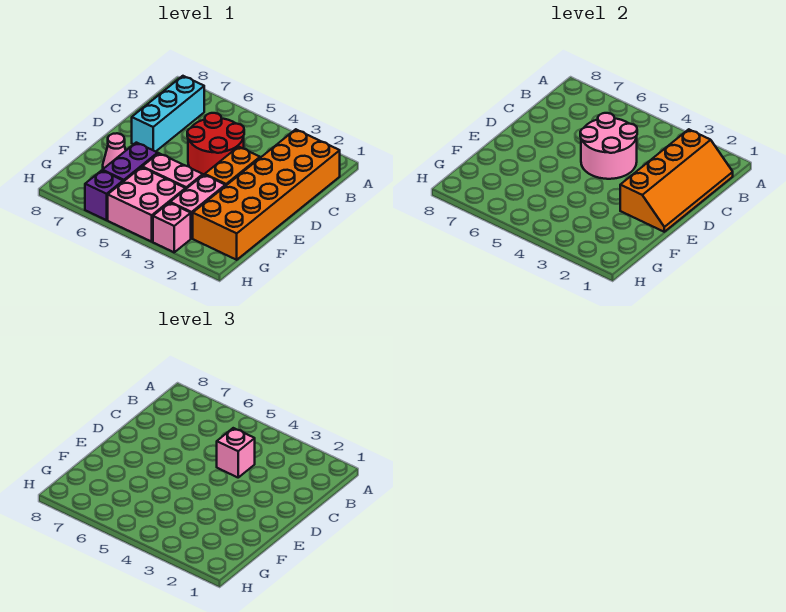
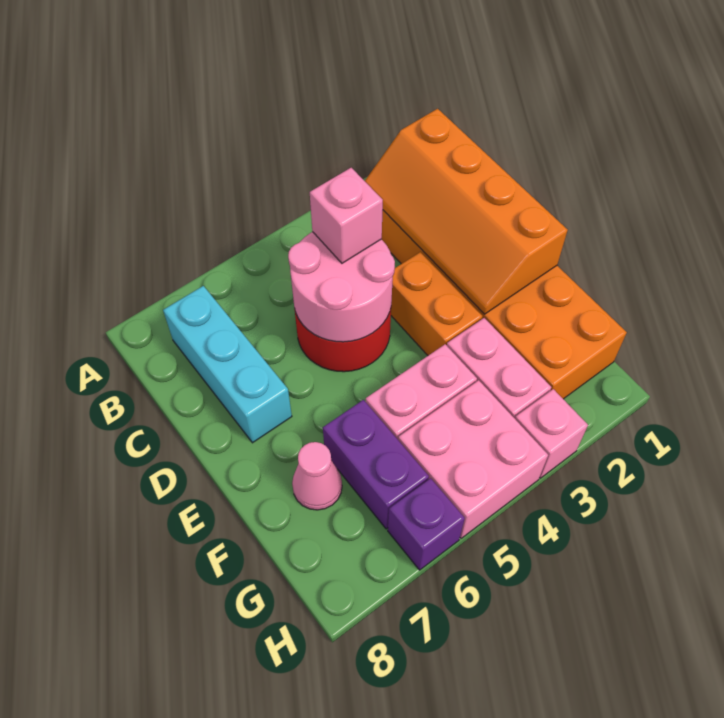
orange 2x4 slope [620,129,733,232] -> orange 2x4 slope turned to [365,109,568,314]

